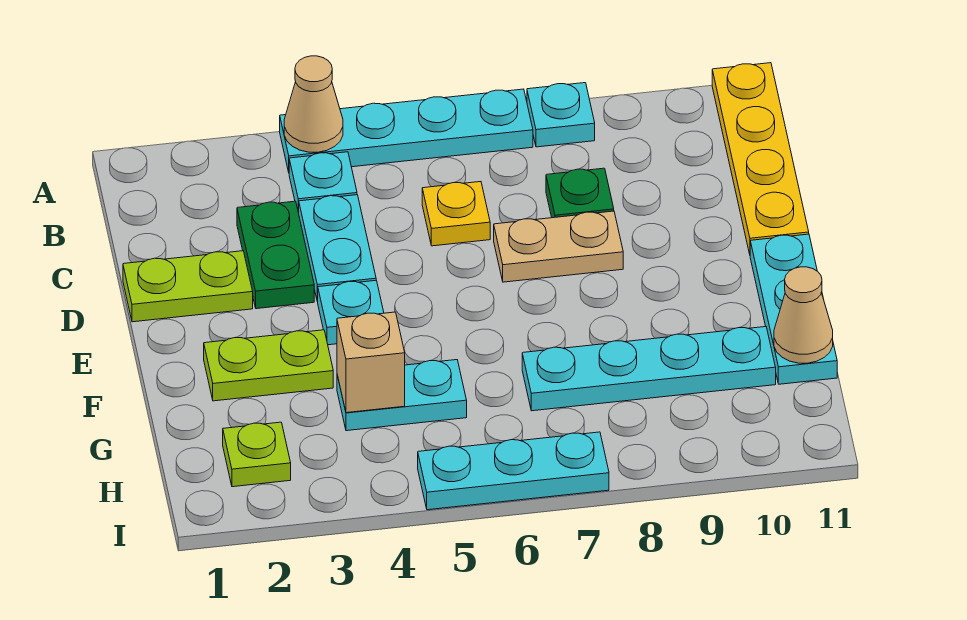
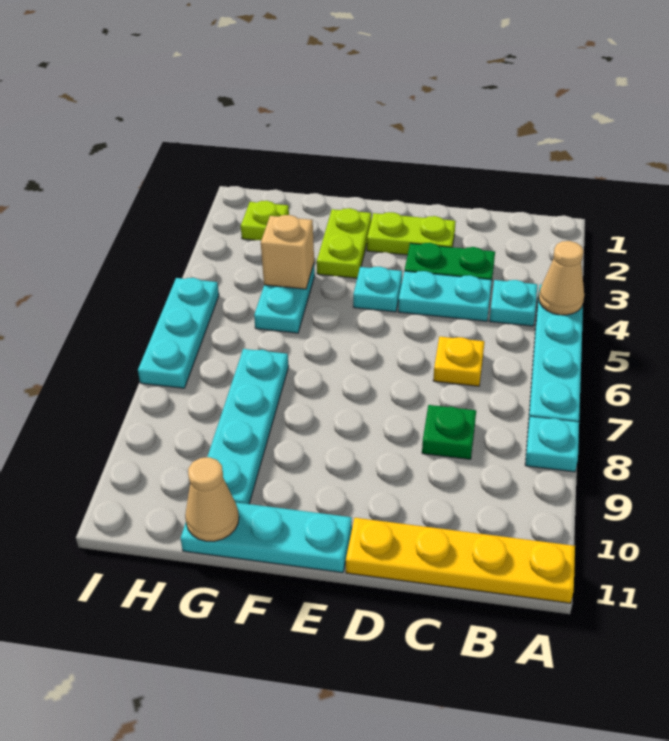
lime 1x2 plate [123,251,253,322] -> lime 1x2 plate turned to [367,212,456,255]
tan 1x2 plate [494,211,623,282] -> none

